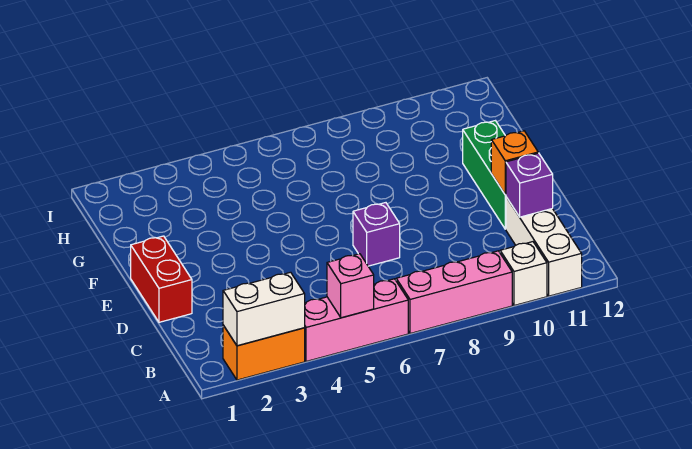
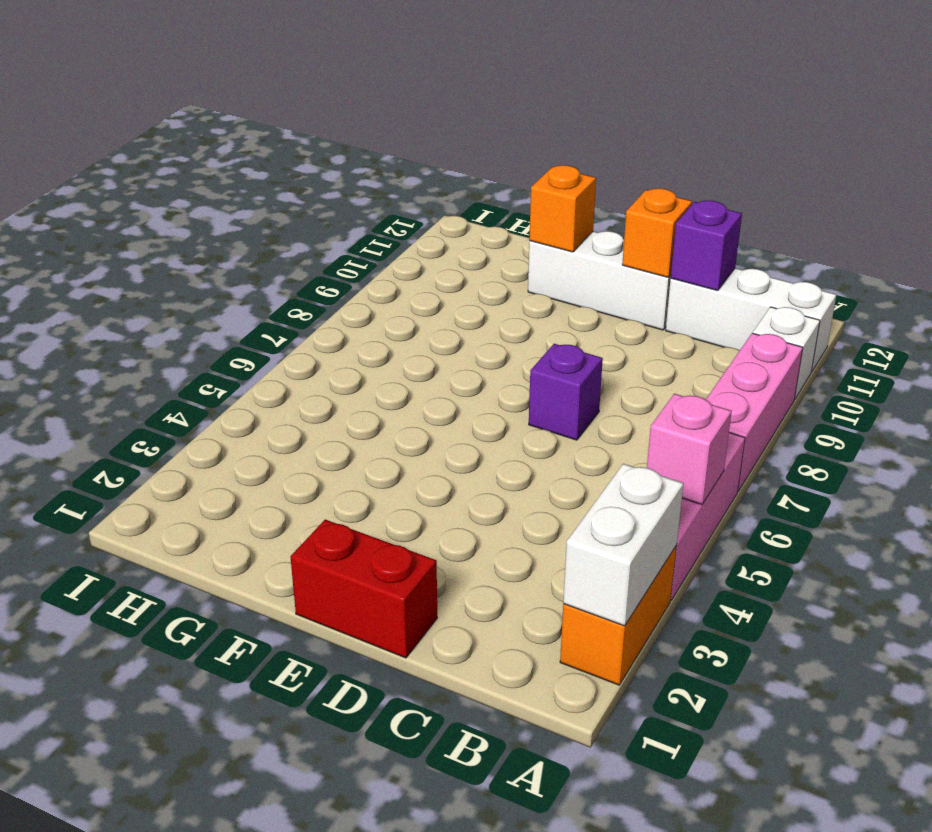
green 1x3 brick [463,121,506,229] -> white 1x3 brick [528,231,671,330]
none -> orange 1x1 brick [529,165,596,252]

